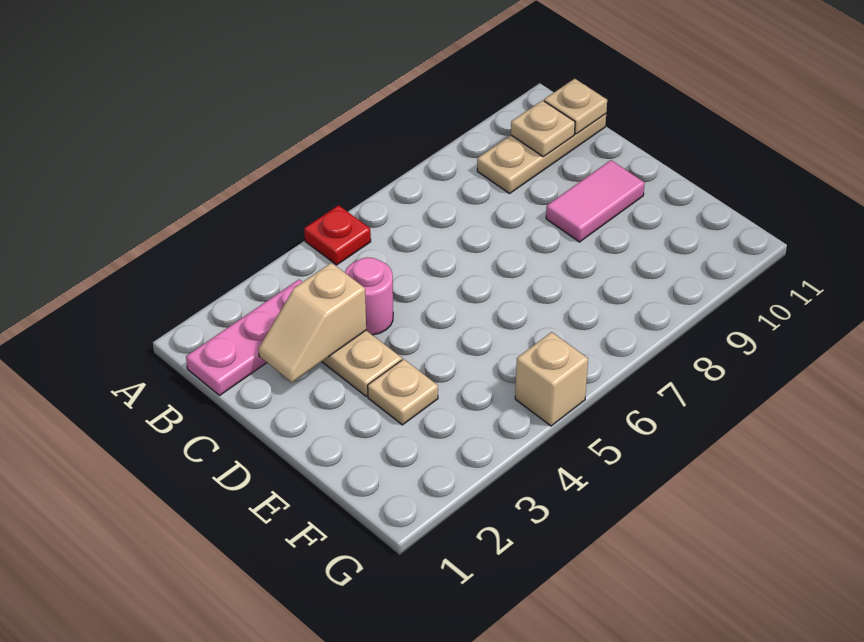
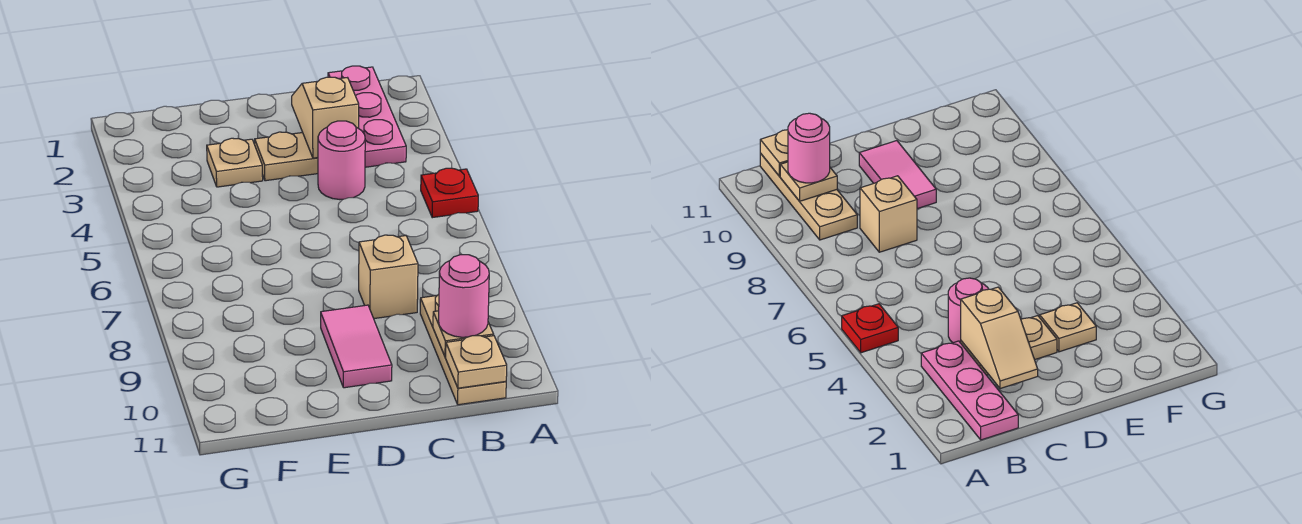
none -> pink 1x1 round brick [439,255,489,337]
tan 1x1 brick [515,332,588,426] -> tan 1x1 brick moved to [359,235,418,319]

